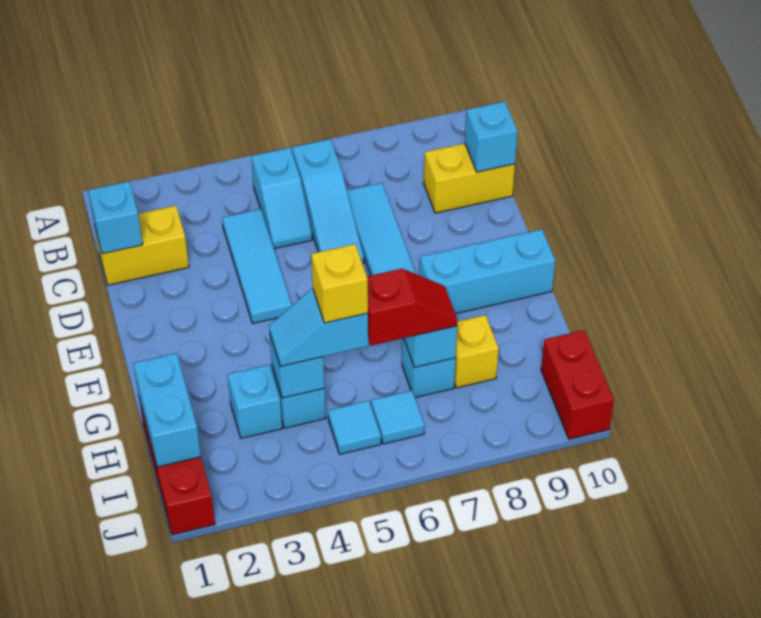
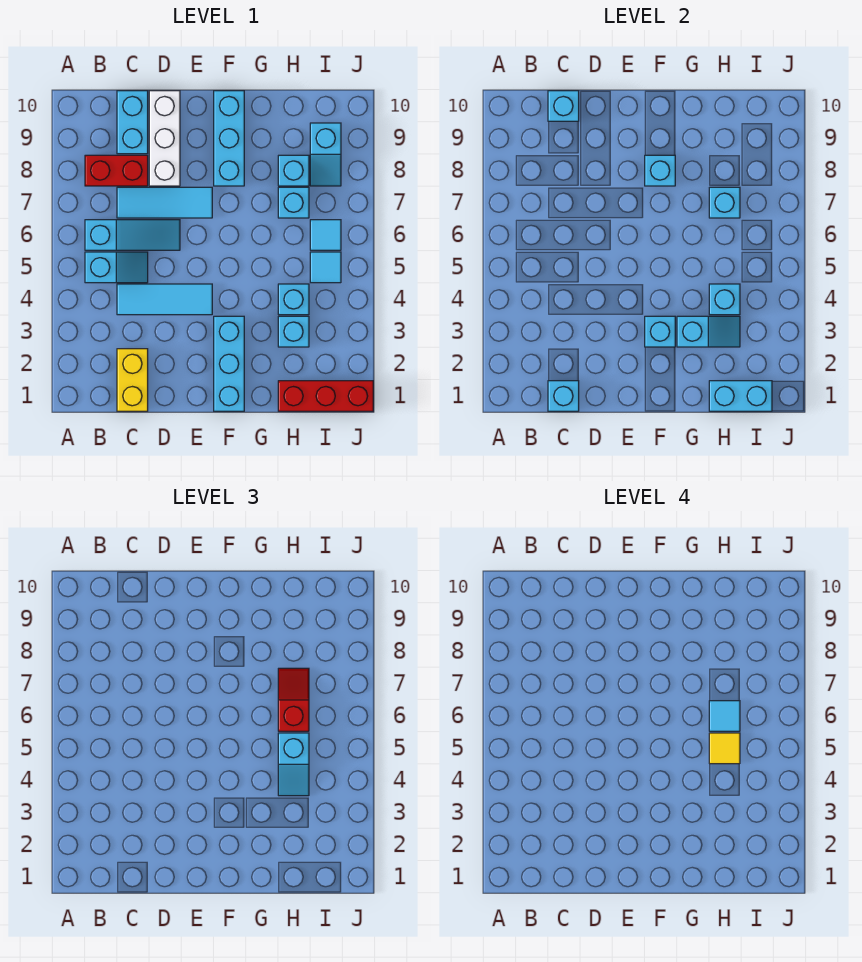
yellow 1x2 brick [424,143,515,213] -> cyan 1x2 brick [117,91,148,154]
none -> white 1x3 brick [149,91,180,186]
none -> cyan 1x3 brick [214,316,244,411]
none -> cyan 1x1 brick [645,316,675,347]
none -> cyan 1x1 brick [645,155,675,186]
none -> cyan 1x2 slope [677,316,740,347]
yellow 1x1 brick [311,244,368,323] -> yellow 1x1 tile [709,733,740,764]
none -> cyan 1x1 tile [709,701,740,731]
yellow 1x1 brick [454,315,499,388] -> cyan 1x1 brick [278,155,309,186]
none -> cyan 1x2 slope [310,123,341,186]
red 1x2 brick [541,330,614,439] -> red 1x2 brick moved to [85,155,148,186]

